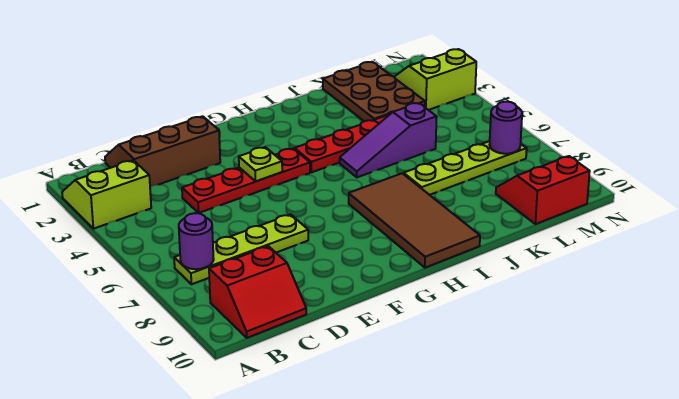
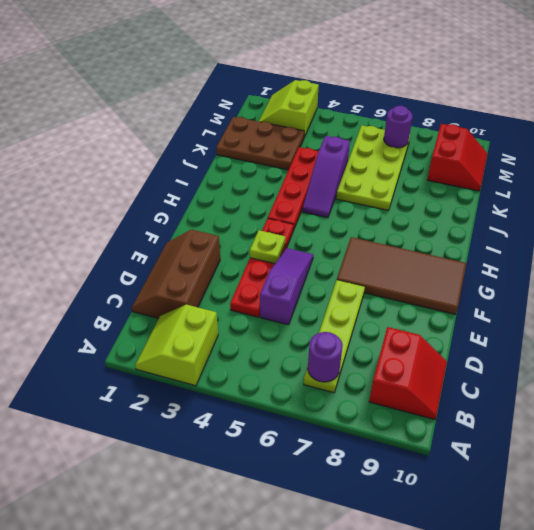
none -> purple 1x3 slope [260,248,313,325]
brown 2x4 tile [349,173,480,268] -> brown 2x4 tile moved to [337,237,466,314]
lime 1x4 plate [404,141,527,195] -> lime 2x4 plate [336,125,410,211]
red 2x2 slope [496,156,590,224] -> red 2x2 slope turned to [427,124,487,191]

